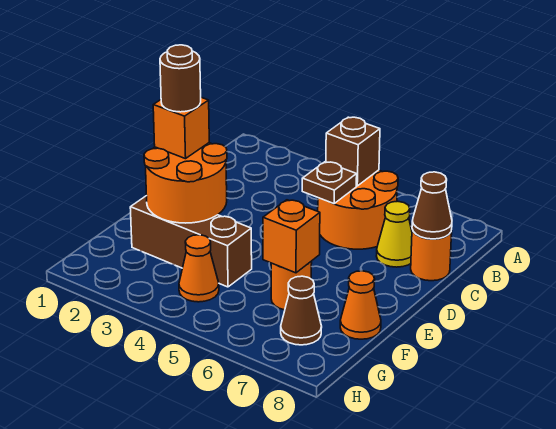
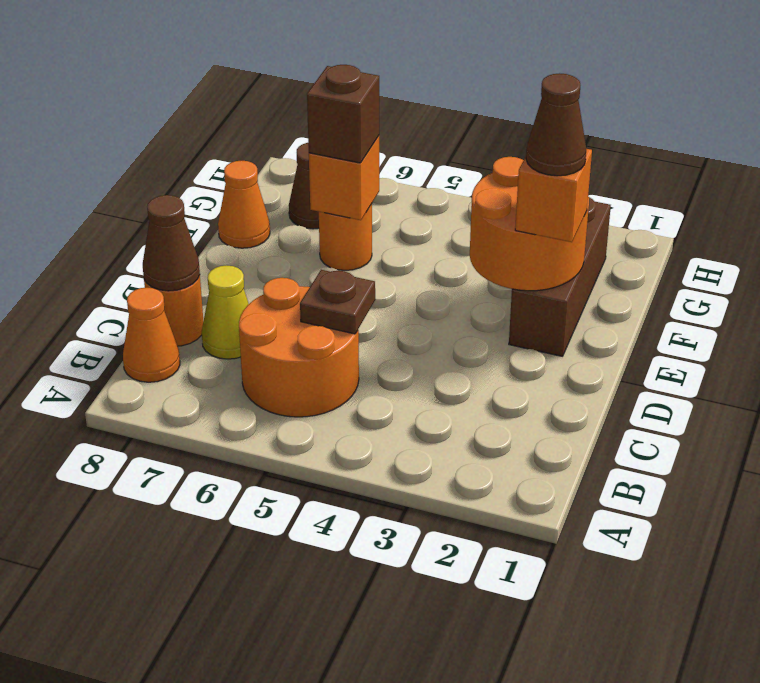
brown 1x1 brick [326,117,380,186] -> brown 1x1 brick moved to [307,65,379,163]
brown 1x1 round brick [160,45,201,112] -> brown 1x1 cone [526,73,586,176]
brown 1x3 brick [130,196,252,287] -> brown 1x3 brick turned to [509,197,611,356]
orange 1x1 cone [179,235,219,302] -> orange 1x1 cone moved to [123,288,180,382]

